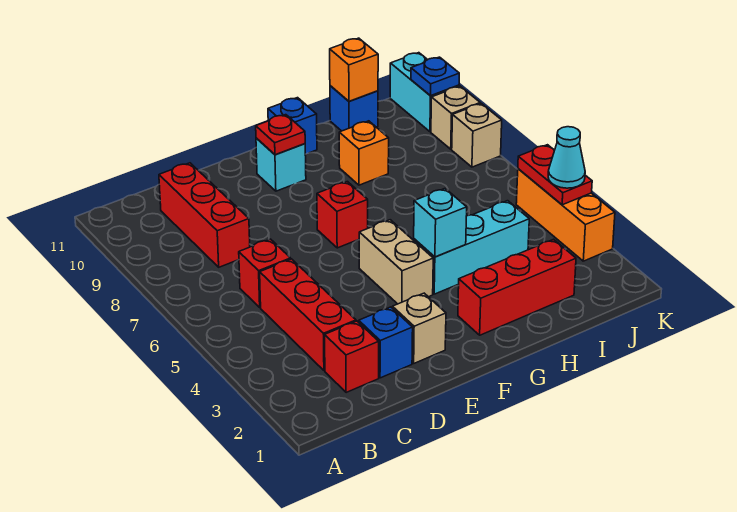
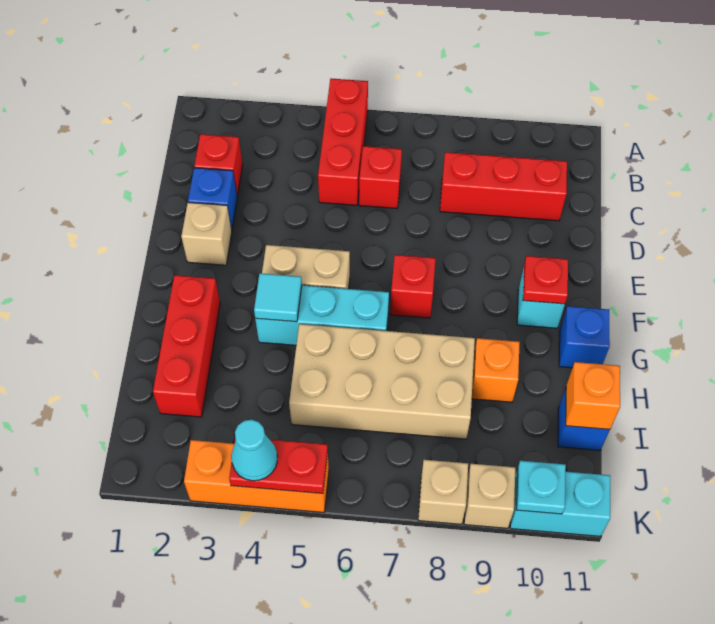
red 1x3 brick [260,259,356,371] -> red 1x3 brick turned to [318,79,368,205]
cyan 1x3 brick [414,201,529,294] -> cyan 1x3 brick turned to [255,285,389,345]
cyan 1x1 brick [414,189,467,257] -> cyan 1x1 tile [254,273,302,322]
none -> tan 2x4 brick [289,324,475,439]
blue 1x1 plate [411,57,459,96] -> cyan 1x1 plate [516,461,566,514]

